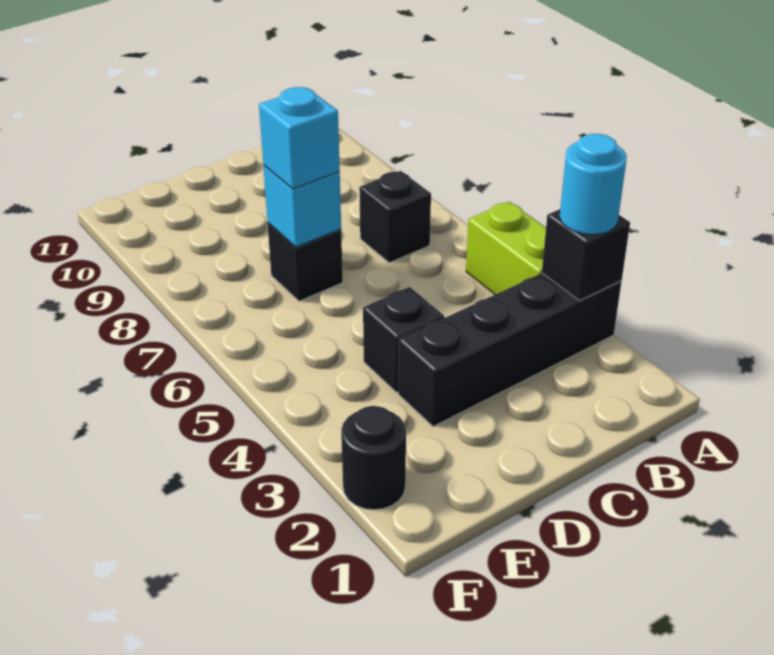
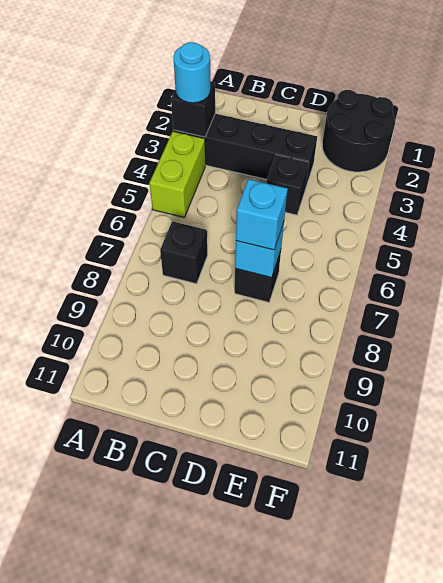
black 1x1 round brick [341,406,406,510] -> black 2x2 round brick [322,90,395,172]

